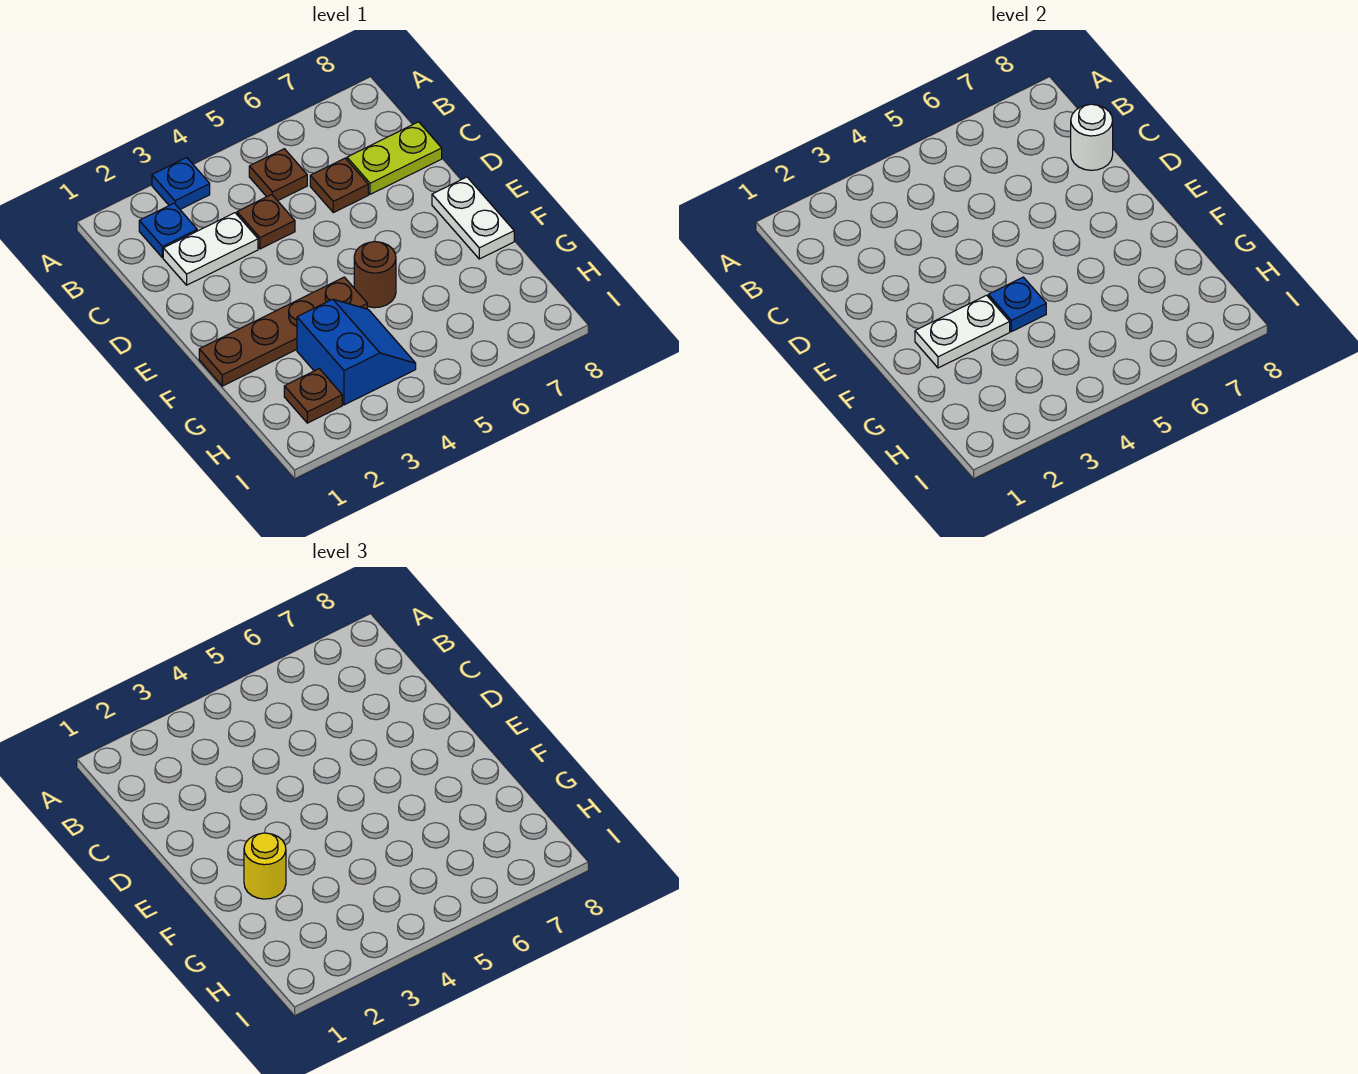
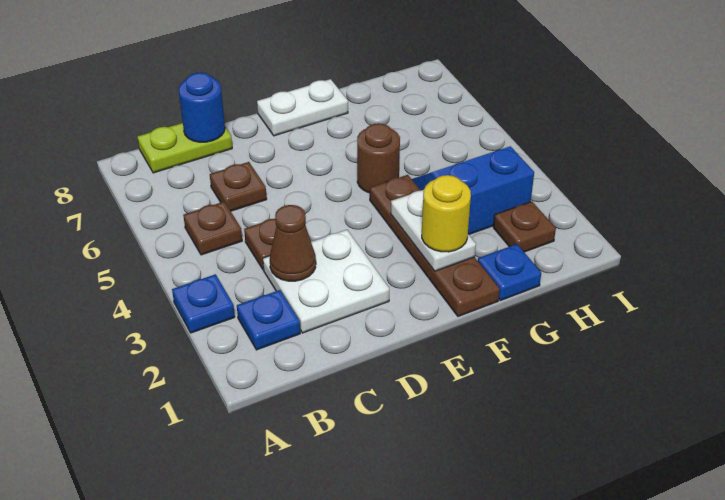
white 1x2 plate [163,213,258,285] -> white 2x2 plate [263,230,389,333]
none -> brown 1x1 cone [270,205,316,281]
lime 1x2 plate [347,122,442,194] -> lime 1x2 plate turned to [137,123,232,173]
white 1x1 round brick [1071,104,1113,170] -> blue 1x1 round brick [179,73,225,142]
blue 1x1 plate [988,277,1046,332] -> blue 1x1 plate moved to [478,244,541,300]

